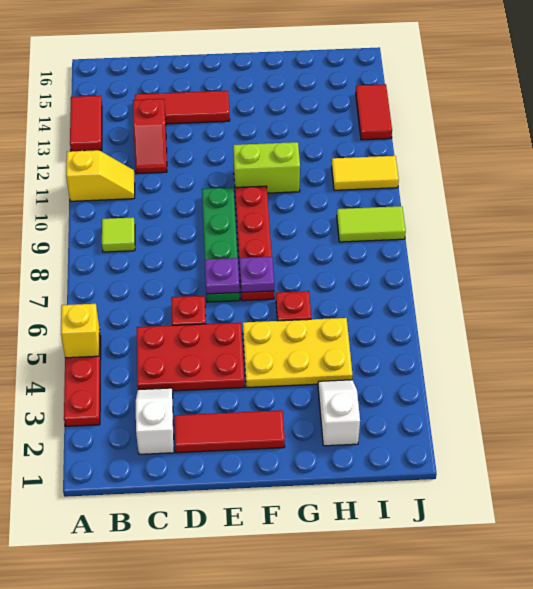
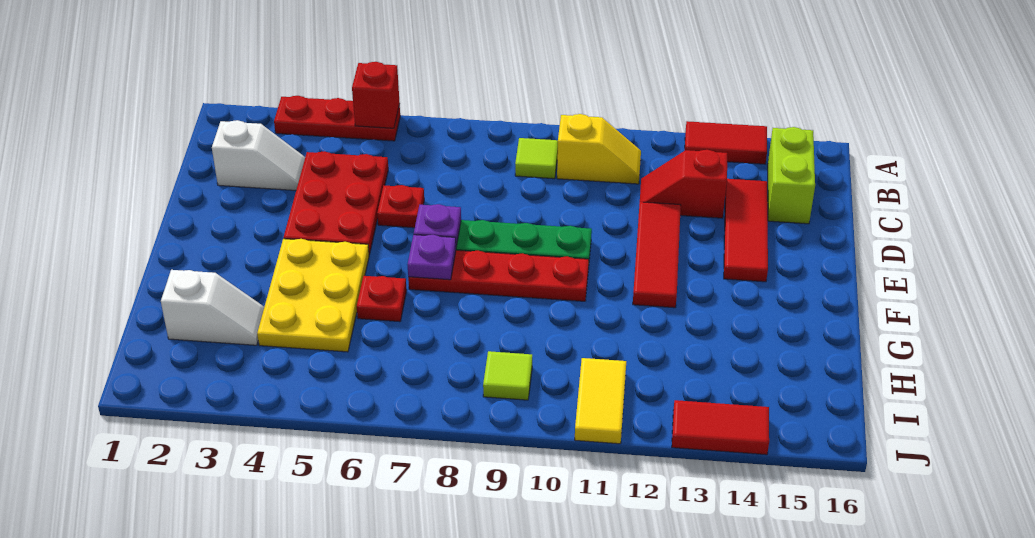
yellow 1x1 brick [61,304,100,358] -> red 1x1 brick [352,62,400,128]
yellow 1x2 slope [66,150,135,201] -> yellow 1x2 slope turned to [557,114,641,184]
red 1x3 tile [174,410,285,453] -> red 1x3 tile moved to [633,202,681,308]
lime 1x2 brick [233,142,300,193] -> lime 1x2 brick moved to [768,127,815,224]
lime 1x2 tile [337,206,406,242] -> lime 1x1 tile [483,351,532,400]

